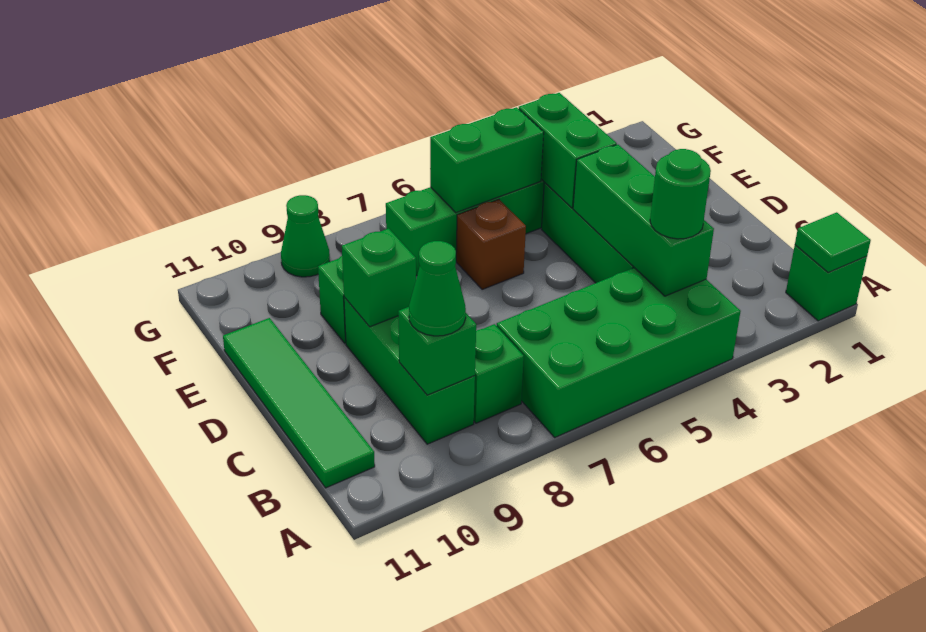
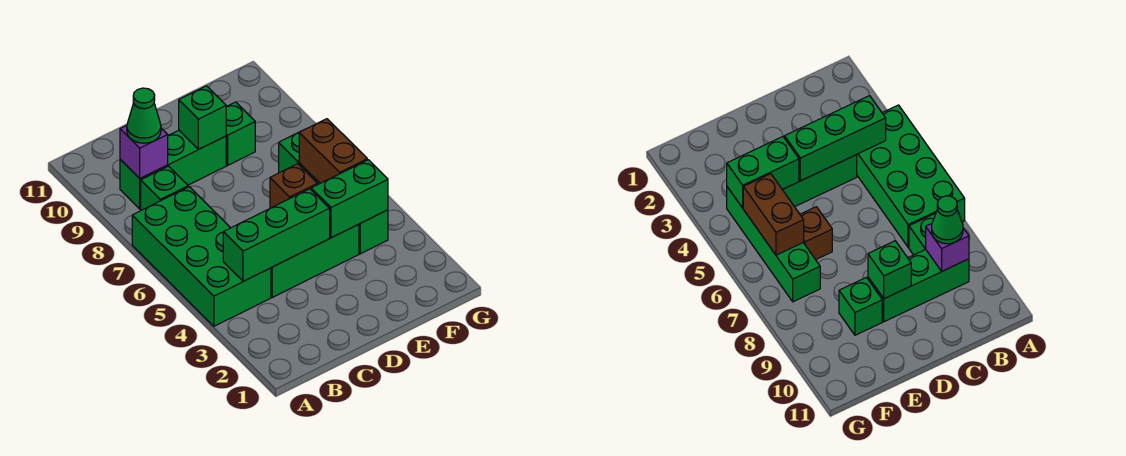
green 1x1 brick [786,245,867,321] -> none
green 1x1 tile [795,212,871,273] -> none
green 1x1 round brick [650,149,711,239] -> none
green 1x1 brick [398,307,476,395] -> purple 1x1 brick [120,125,168,178]
green 1x4 tile [223,318,375,488] -> none
green 1x2 brick [430,107,544,213] -> brown 1x2 brick [299,119,367,183]
green 1x1 cone [281,195,330,277] -> none

